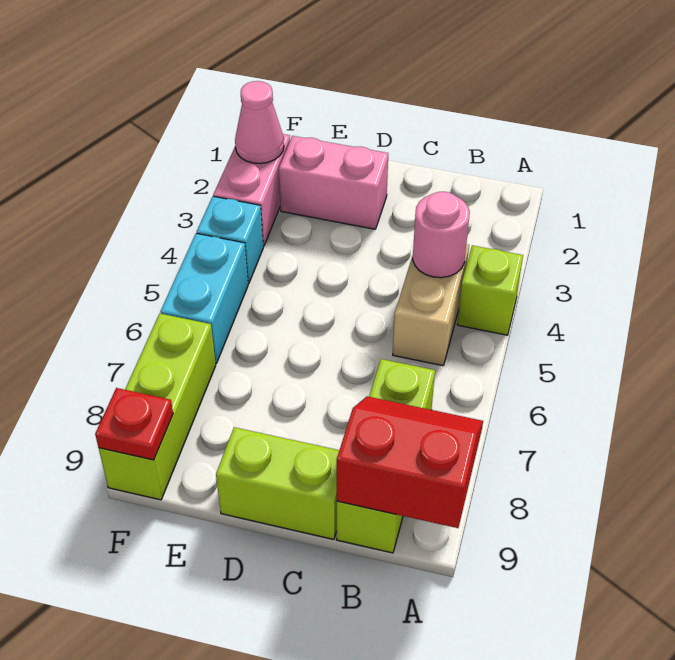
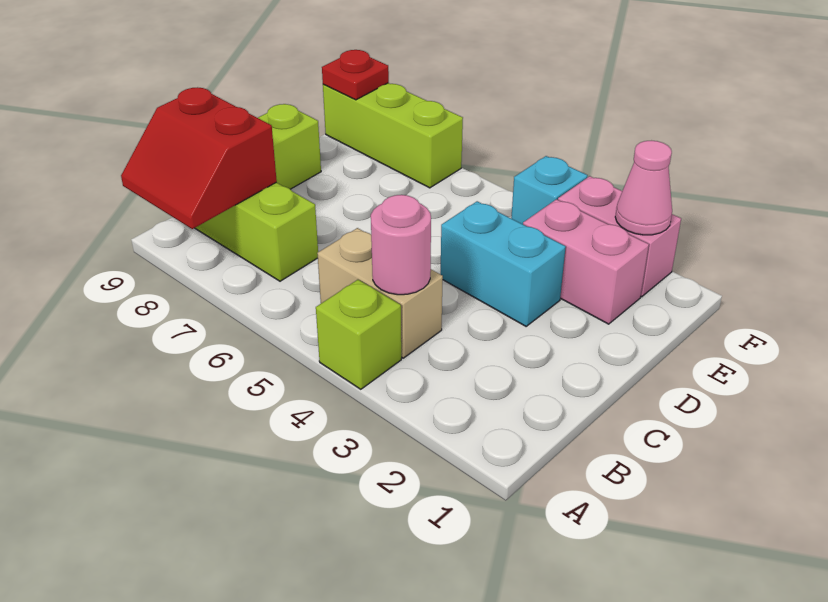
red 2x2 slope [337,396,483,528] -> red 2x2 slope turned to [121,87,277,229]
pink 1x2 brick [279,136,388,229] -> pink 1x2 brick turned to [523,199,649,324]
cyan 1x2 brick [160,233,248,363] -> cyan 1x2 brick moved to [440,201,566,326]

